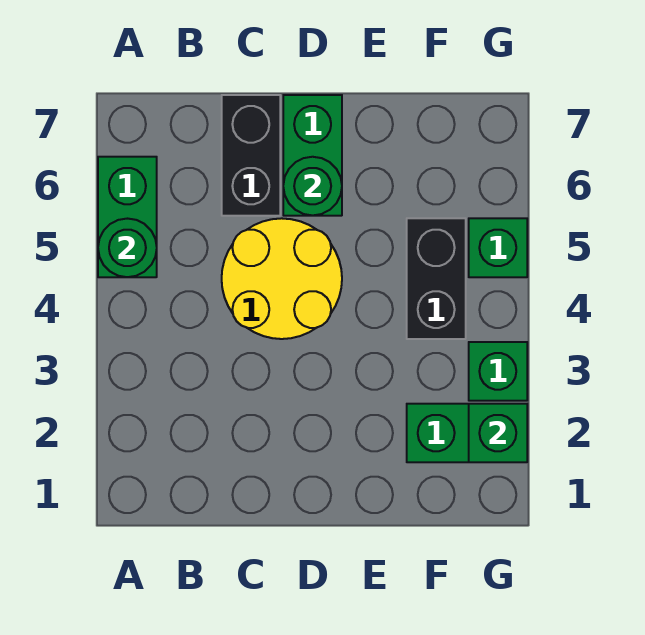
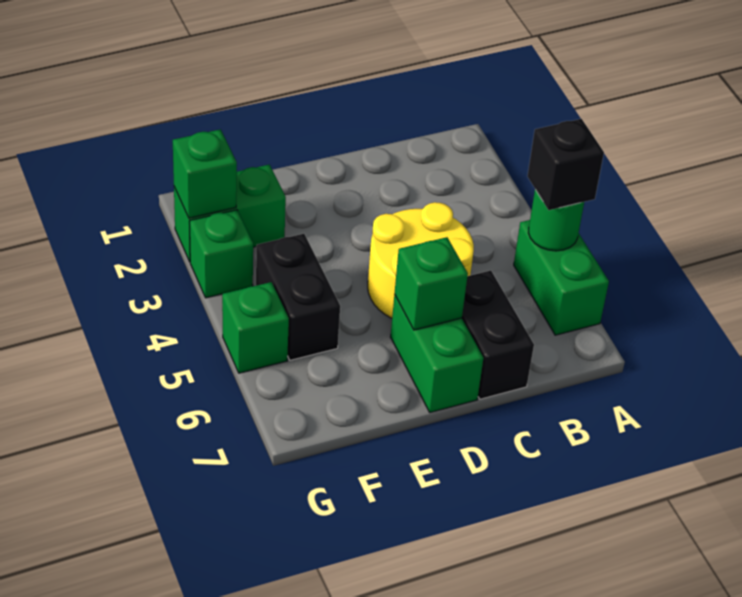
none -> black 1x1 brick [527,119,604,210]
green 1x1 round brick [283,157,342,215] -> green 1x1 brick [394,237,468,330]

